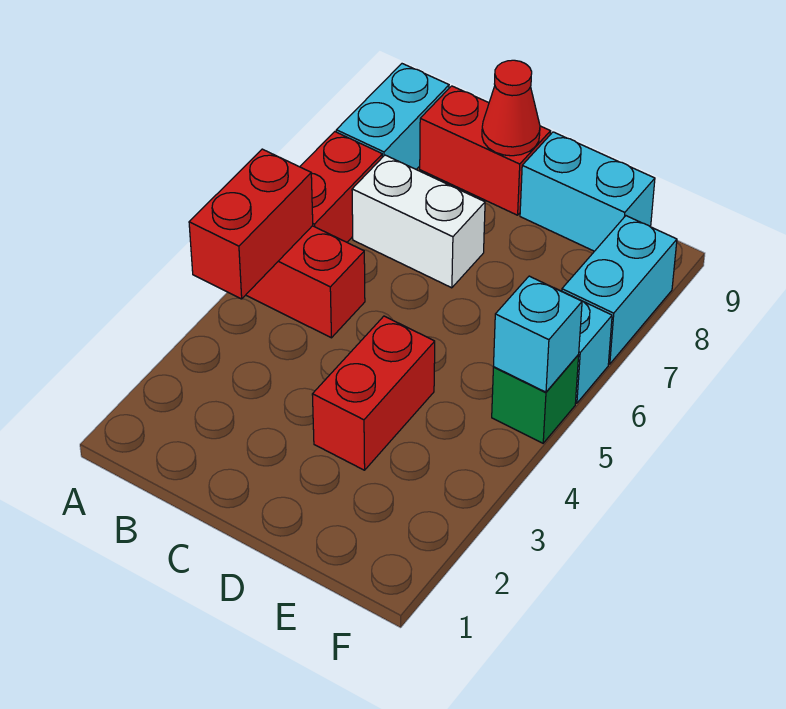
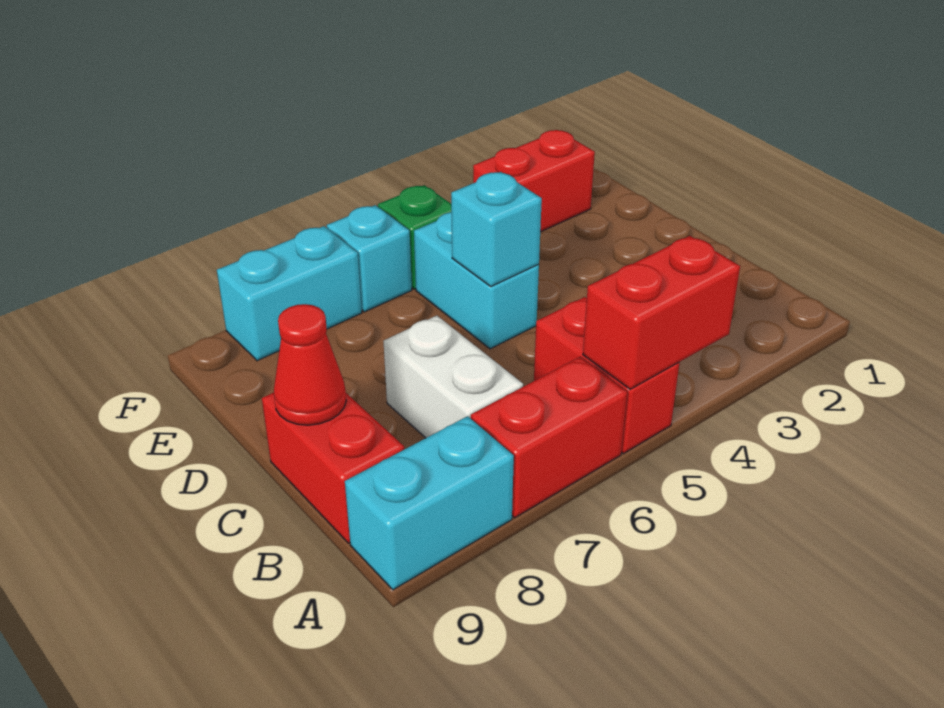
red 1x2 brick [312,316,435,470] -> red 1x2 brick moved to [473,130,595,232]
cyan 1x2 brick [520,132,655,251] -> cyan 1x2 brick moved to [414,212,539,349]
cyan 1x1 brick [493,276,582,392] -> cyan 1x1 brick moved to [451,172,542,286]

